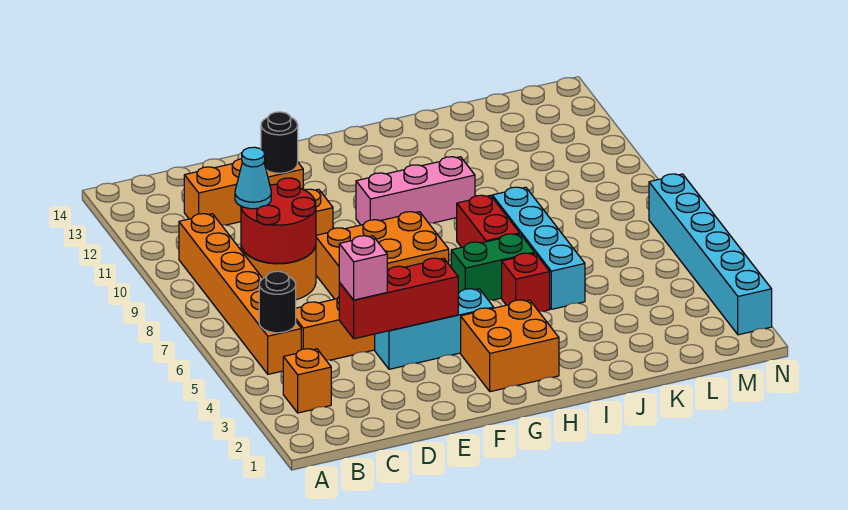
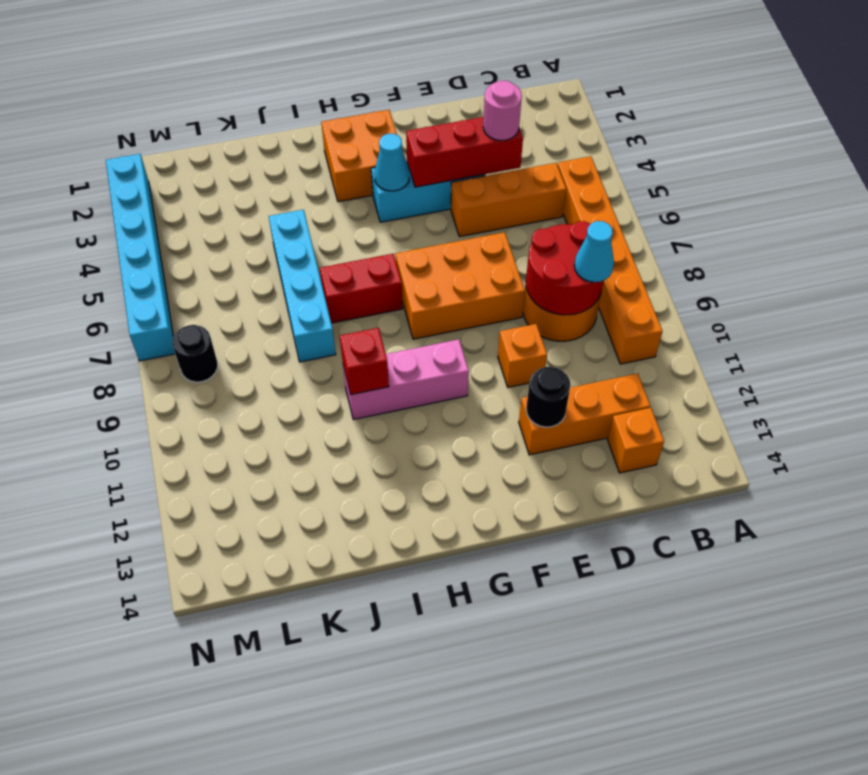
orange 1x1 brick [283,349,331,413] -> orange 1x1 brick moved to [608,408,664,473]
black 1x1 round brick [259,271,296,333] -> black 1x1 round brick moved to [172,325,218,382]
pink 1x1 brick [339,236,387,300] -> pink 1x1 round brick [483,81,522,141]
none -> cyan 1x1 cone [374,134,410,191]
green 1x2 brick [451,234,535,300] -> none
red 1x1 brick [502,253,550,311] -> red 1x1 brick moved to [340,328,389,395]
red 1x2 brick [457,195,520,247] -> red 1x2 brick turned to [320,254,403,323]

